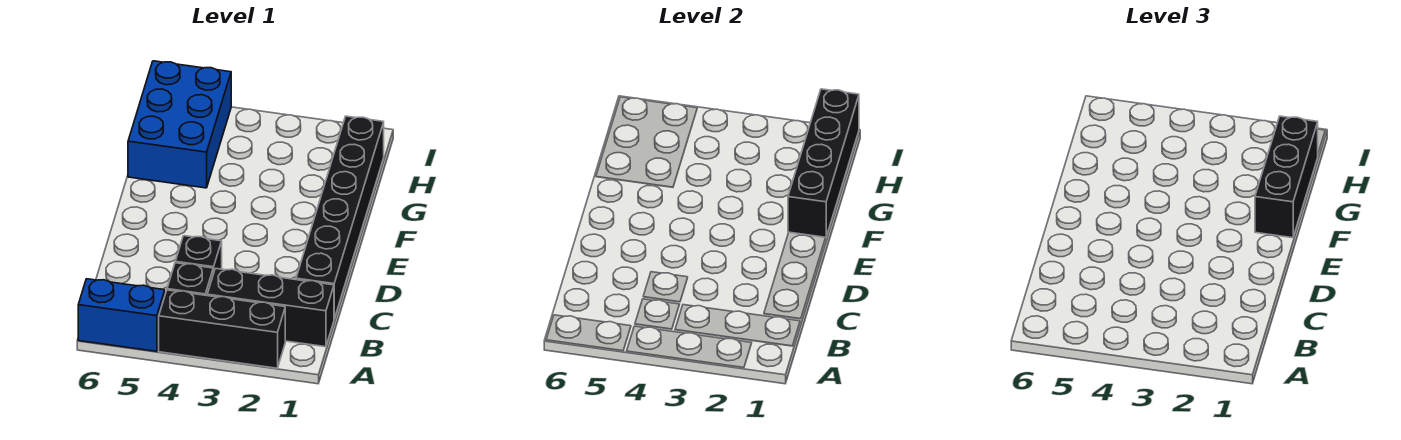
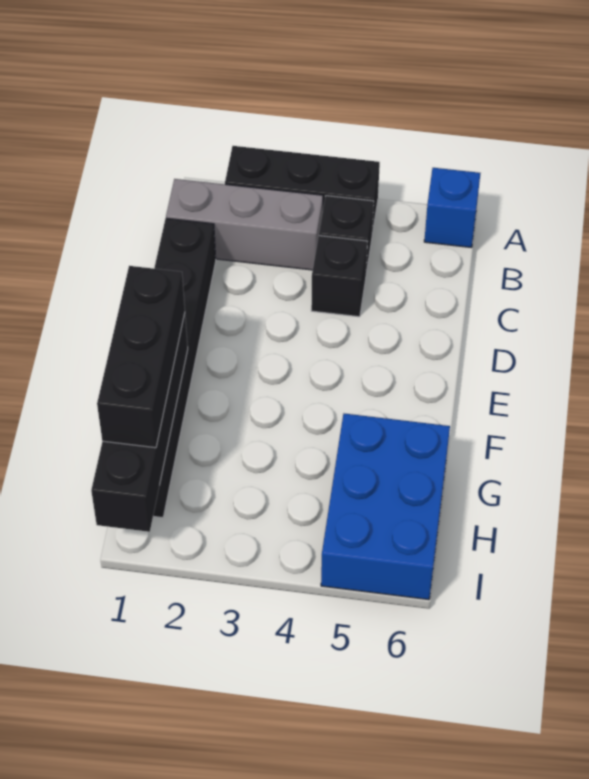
blue 1x2 brick [78,279,165,351] -> blue 1x1 brick [424,168,480,248]
black 1x3 brick [207,268,334,347] -> grey 1x3 brick [166,179,323,270]

